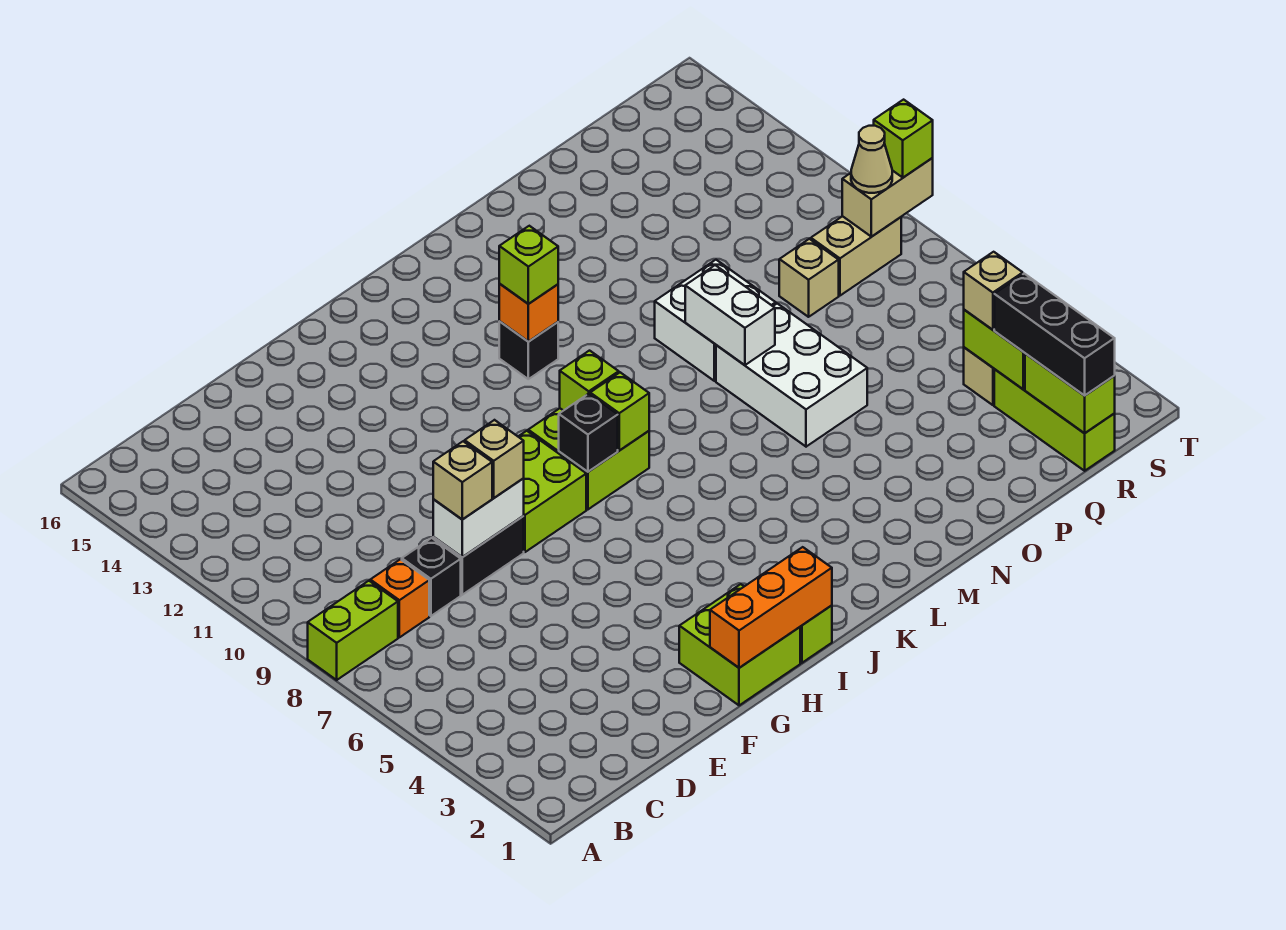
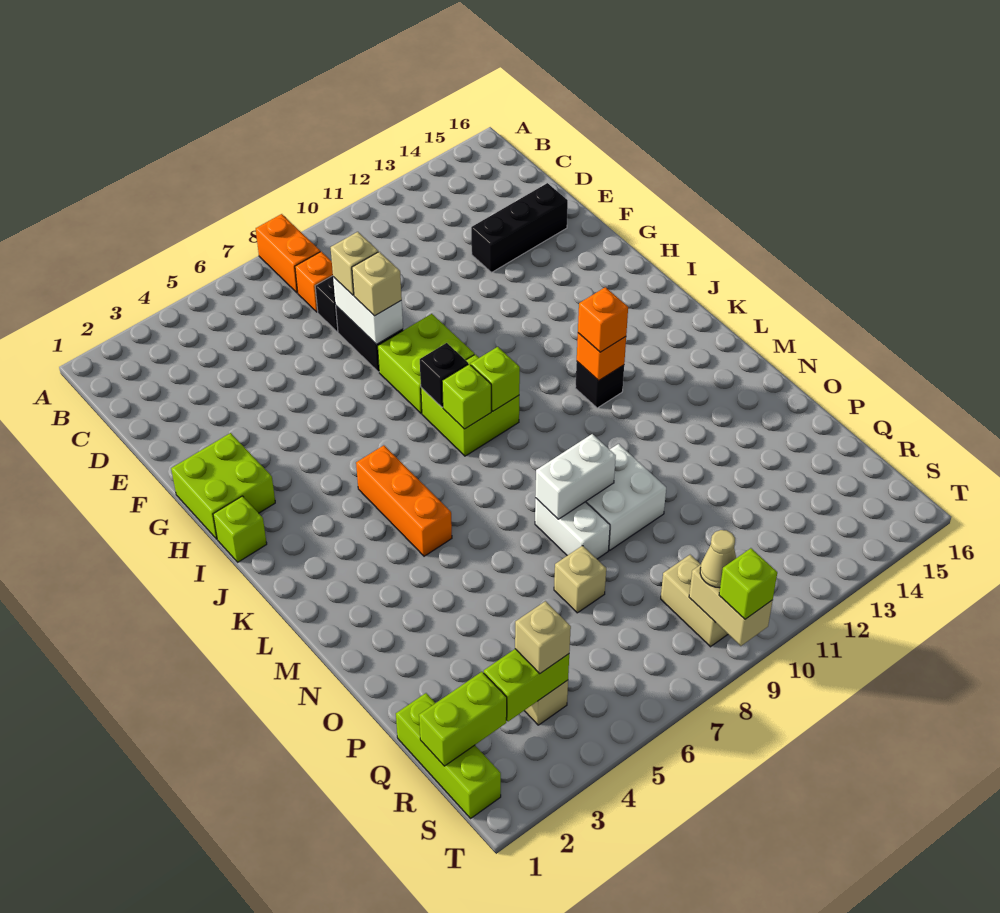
lime 1x2 brick [308,581,398,680] -> orange 1x2 brick [256,214,320,293]
orange 1x3 brick [710,547,832,668] -> orange 1x3 brick moved to [356,445,452,556]
lime 1x1 brick [499,226,558,304] -> orange 1x1 brick [578,287,628,352]
white 2x3 brick [716,304,867,447] -> white 1x2 brick [535,498,610,559]
tan 1x1 brick [779,239,839,317] -> tan 1x1 brick moved to [554,546,606,613]
lime 1x3 brick [994,369,1115,471] -> lime 1x3 brick turned to [396,693,501,818]
black 1x3 brick [994,274,1115,396] -> black 1x3 brick moved to [471,183,568,272]

